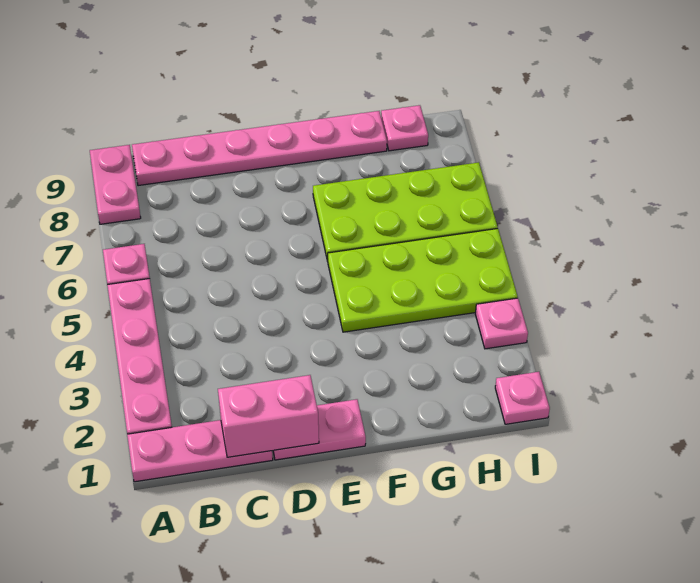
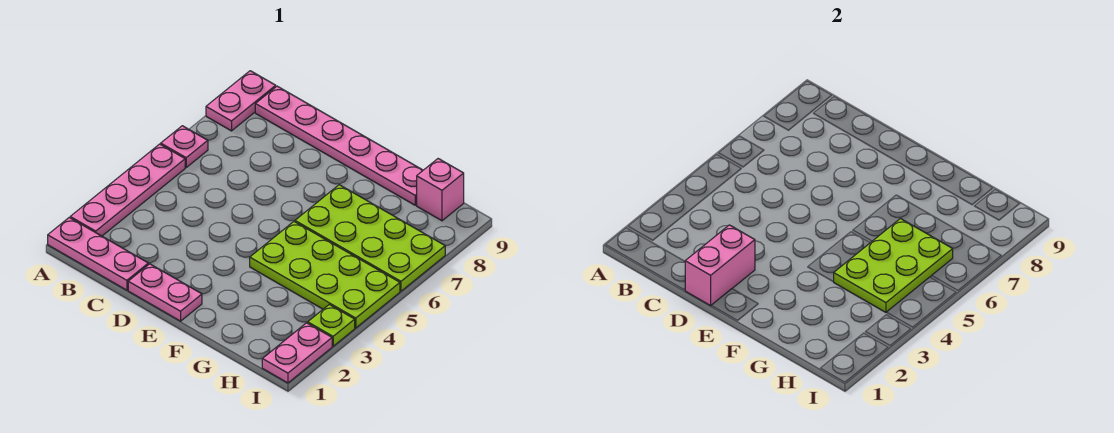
pink 1x2 brick [218,375,319,457] -> pink 1x2 brick turned to [685,225,755,306]
none -> lime 2x3 plate [834,219,953,312]
pink 1x1 plate [381,105,428,151] -> pink 1x1 brick [417,159,464,221]
pink 1x1 plate [495,372,550,424] -> pink 1x2 plate [262,323,332,383]
pink 1x1 plate [475,298,528,349] -> lime 1x1 plate [308,305,355,346]

